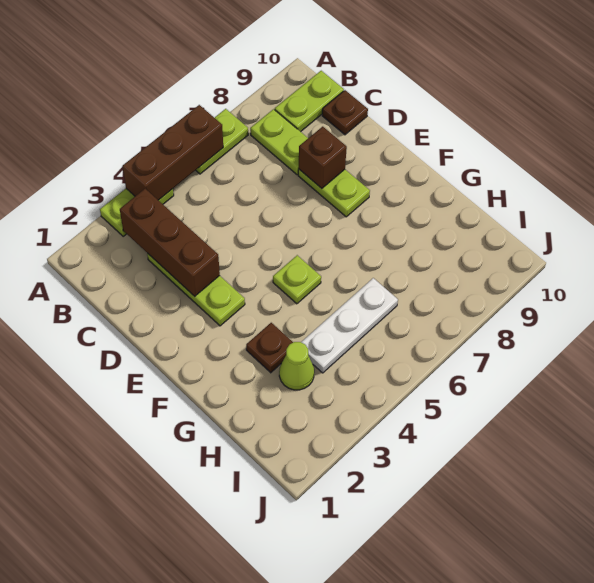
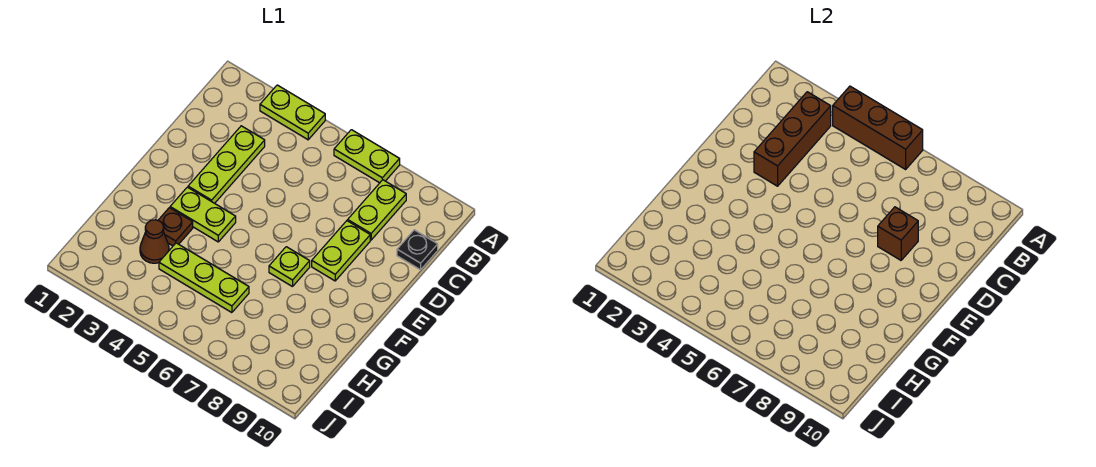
lime 1x2 plate [275,71,344,132] -> lime 1x2 plate moved to [170,187,236,242]
brown 1x1 plate [322,90,368,135] -> black 1x1 plate [397,230,438,270]
lime 1x1 plate [273,255,321,304] -> lime 1x1 plate moved to [269,247,310,287]
lime 1x1 cone [279,342,314,390] -> brown 1x1 cone [140,220,169,263]
white 1x3 plate [301,278,398,373] -> lime 1x3 plate [159,243,249,313]

